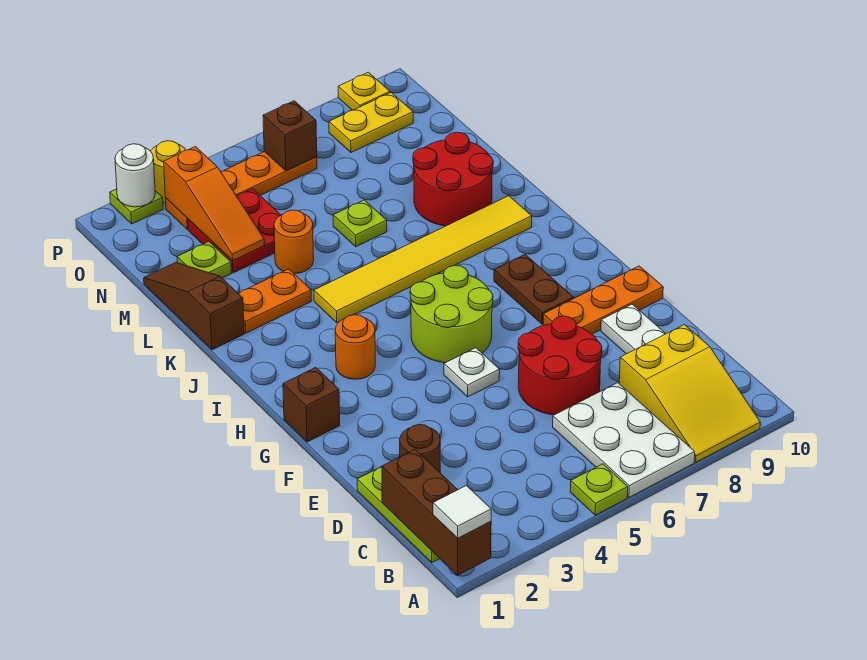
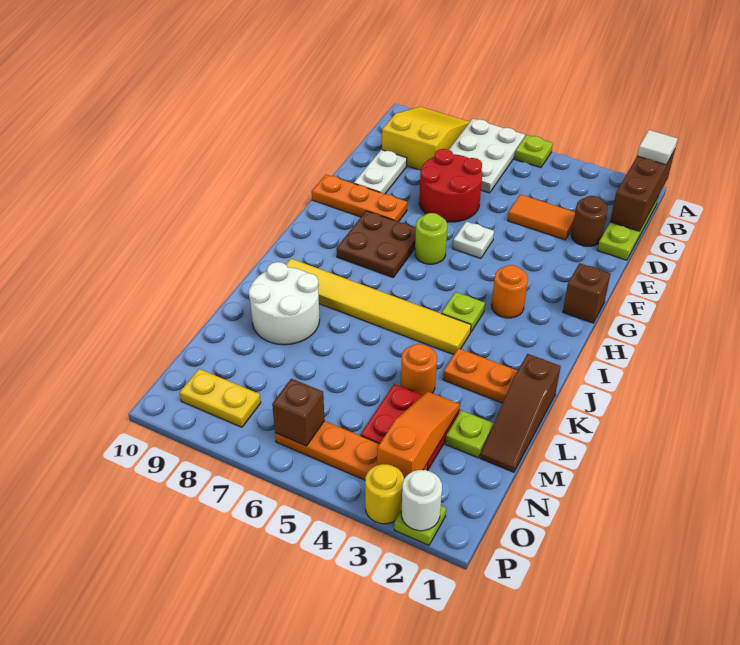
none -> orange 1x2 tile [508,194,575,240]
lime 2x2 round brick [410,265,493,363] -> lime 1x1 round brick [415,213,447,264]
brown 1x2 plate [494,255,573,324] -> brown 2x2 plate [336,211,416,277]
red 2x2 round brick [413,132,493,226] -> white 2x2 round brick [248,262,320,345]
lime 1x1 plate [333,200,387,247] -> lime 1x1 plate moved to [441,292,485,333]
yellow 1x1 plate [338,72,390,110] -> none

